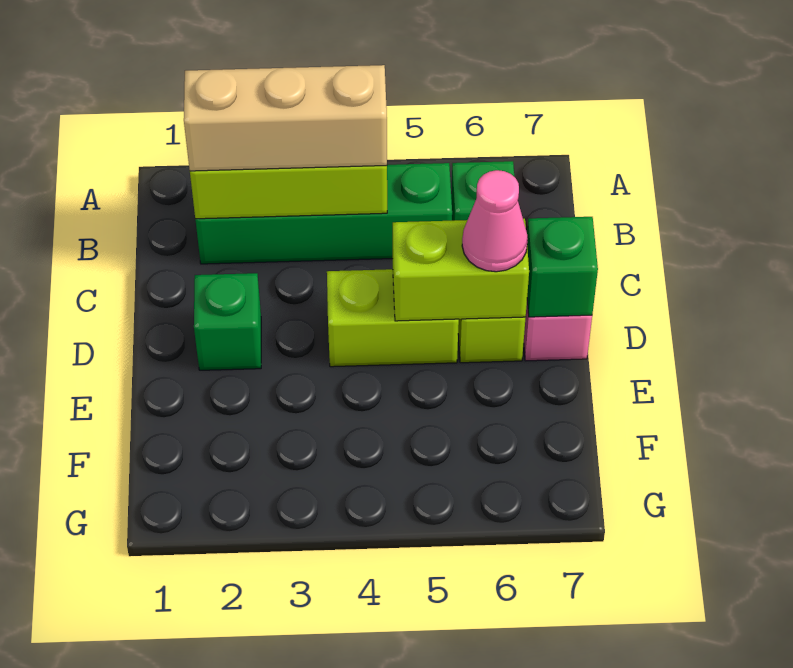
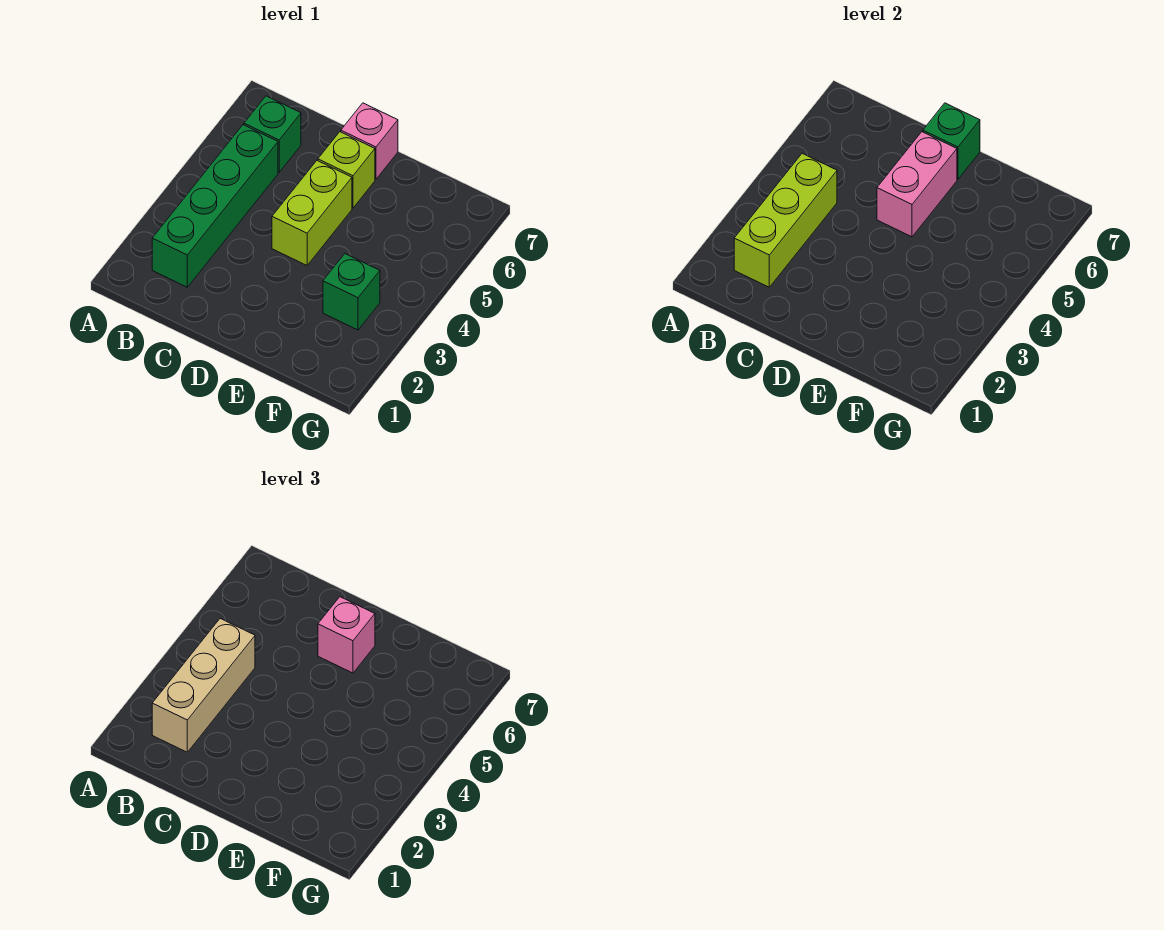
green 1x1 brick [194,273,261,370] -> green 1x1 brick moved to [323,254,380,330]
lime 1x2 brick [393,219,529,321] -> pink 1x2 brick [877,132,957,237]
pink 1x1 cone [462,170,528,272] -> pink 1x1 brick [318,597,375,673]

